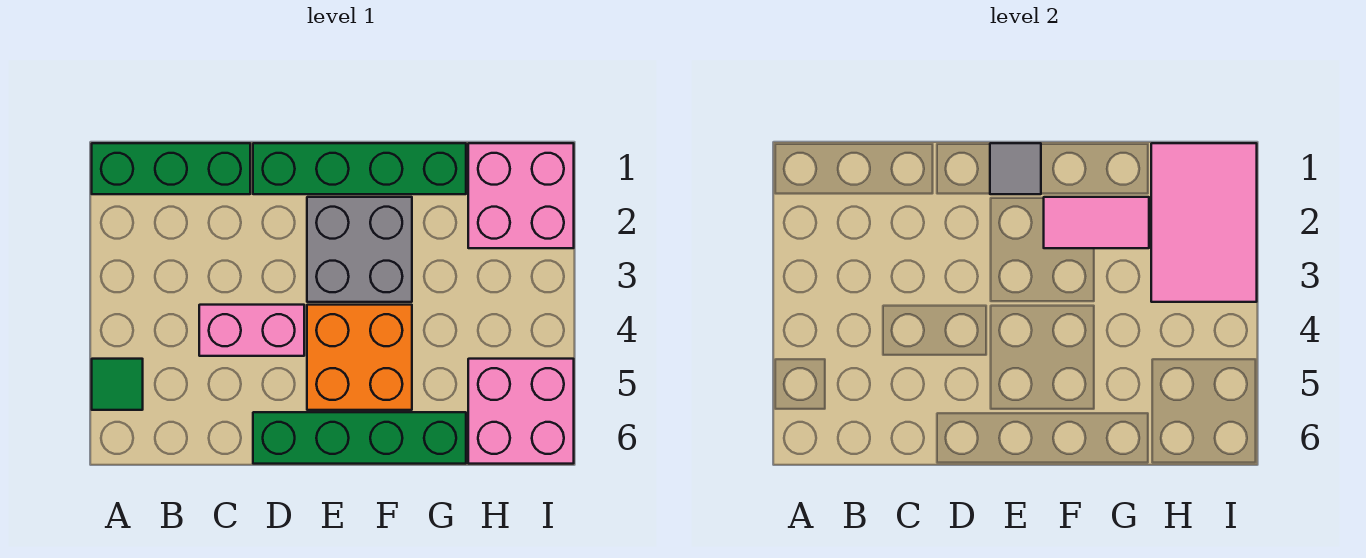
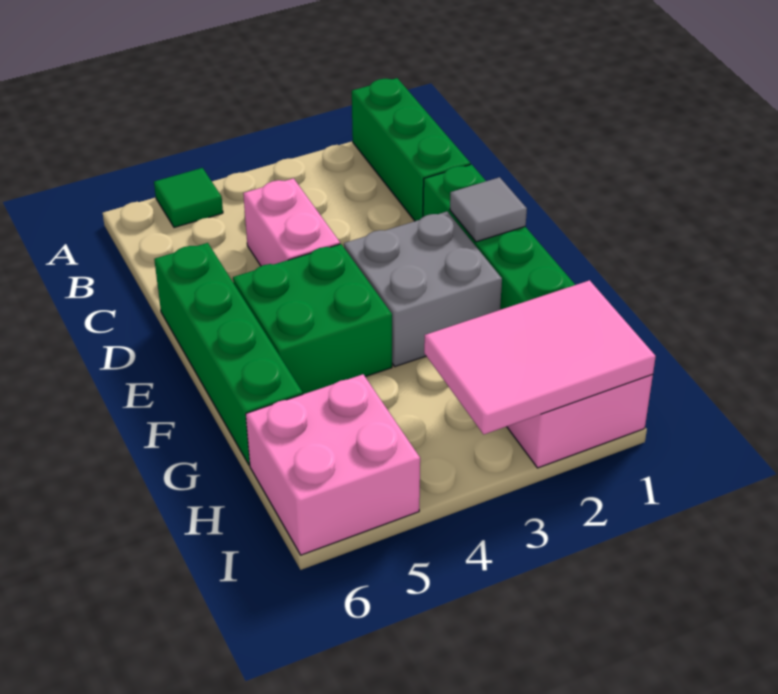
orange 2x2 brick [307,305,412,410] -> green 2x2 brick [233,244,392,394]
pink 1x2 tile [1044,197,1149,248] -> none

